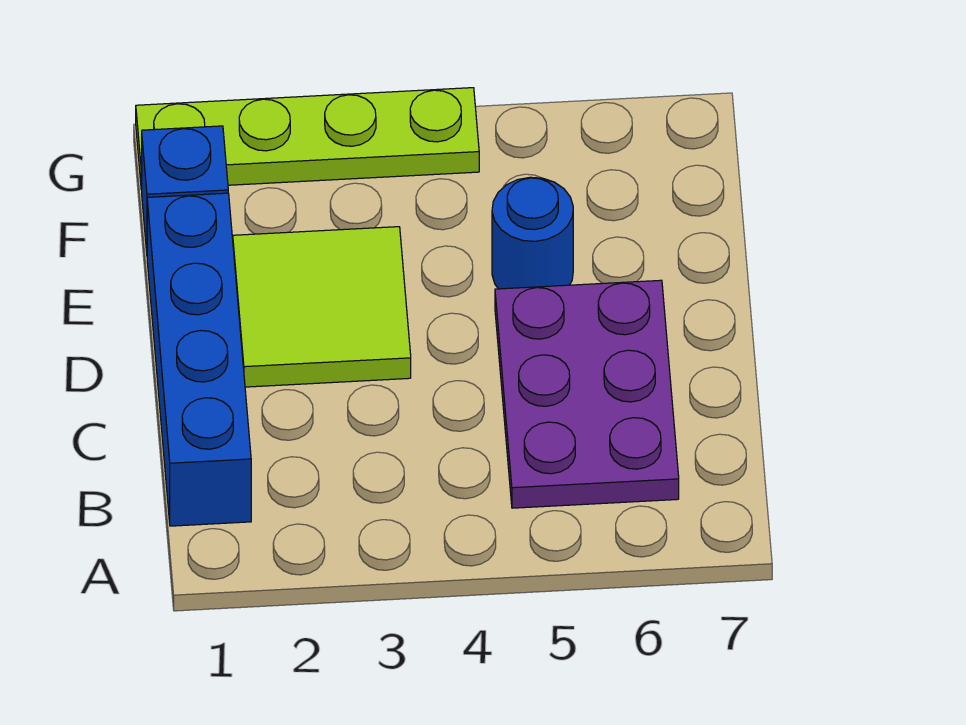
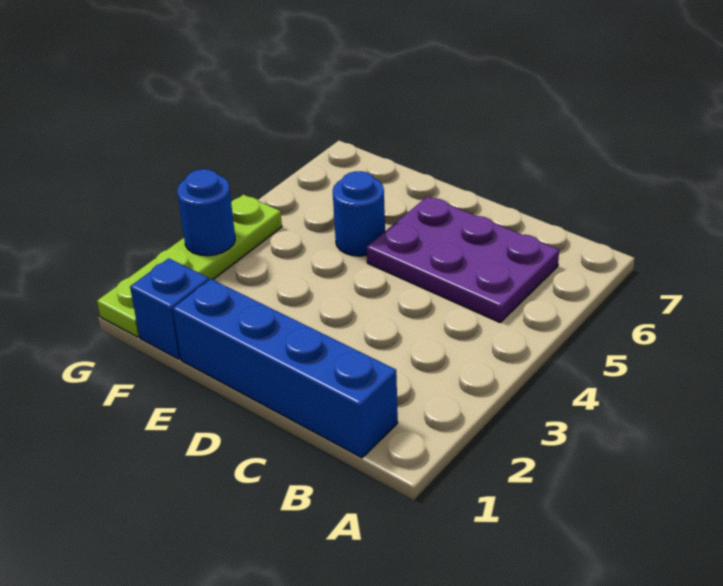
lime 2x2 tile [233,227,411,387] -> none
none -> blue 1x1 round brick [177,169,235,256]

